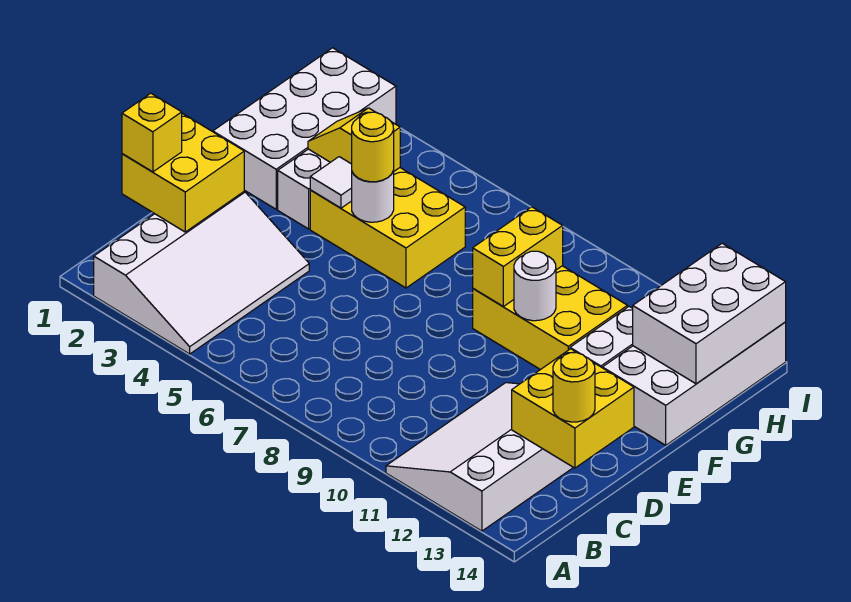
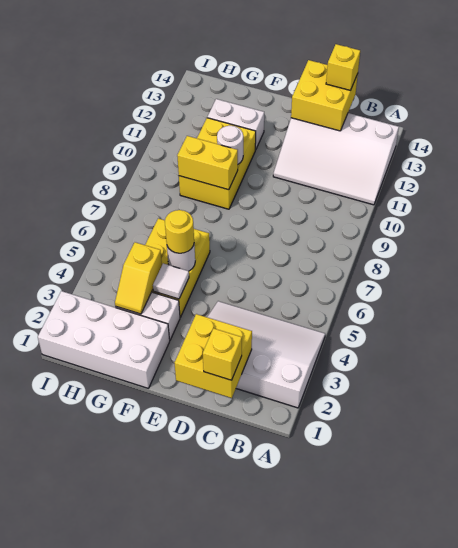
yellow 1x1 round brick [553,353,595,422] -> yellow 1x1 brick [326,44,360,91]
white 2x4 brick [602,322,786,445] -> none
white 2x3 brick [633,243,786,384] -> none

